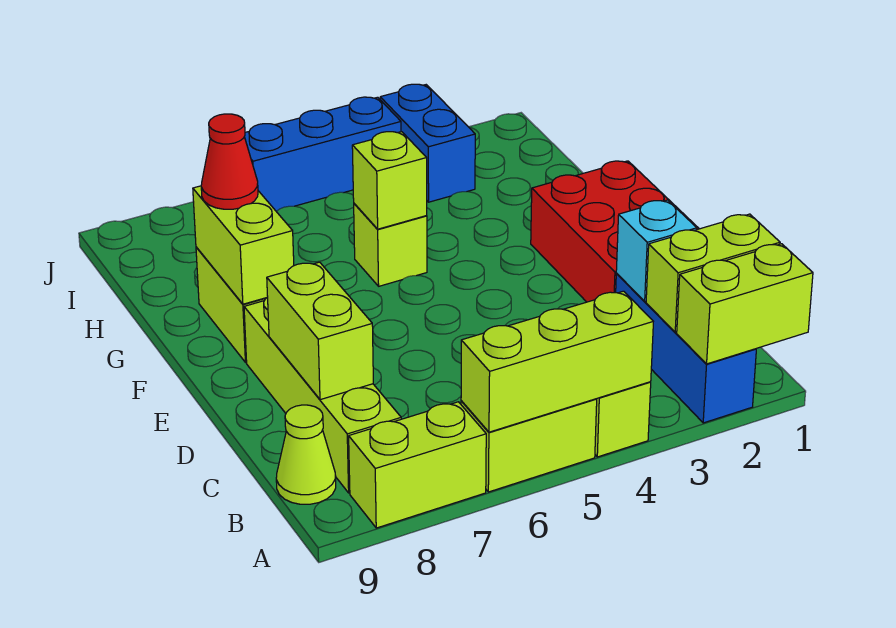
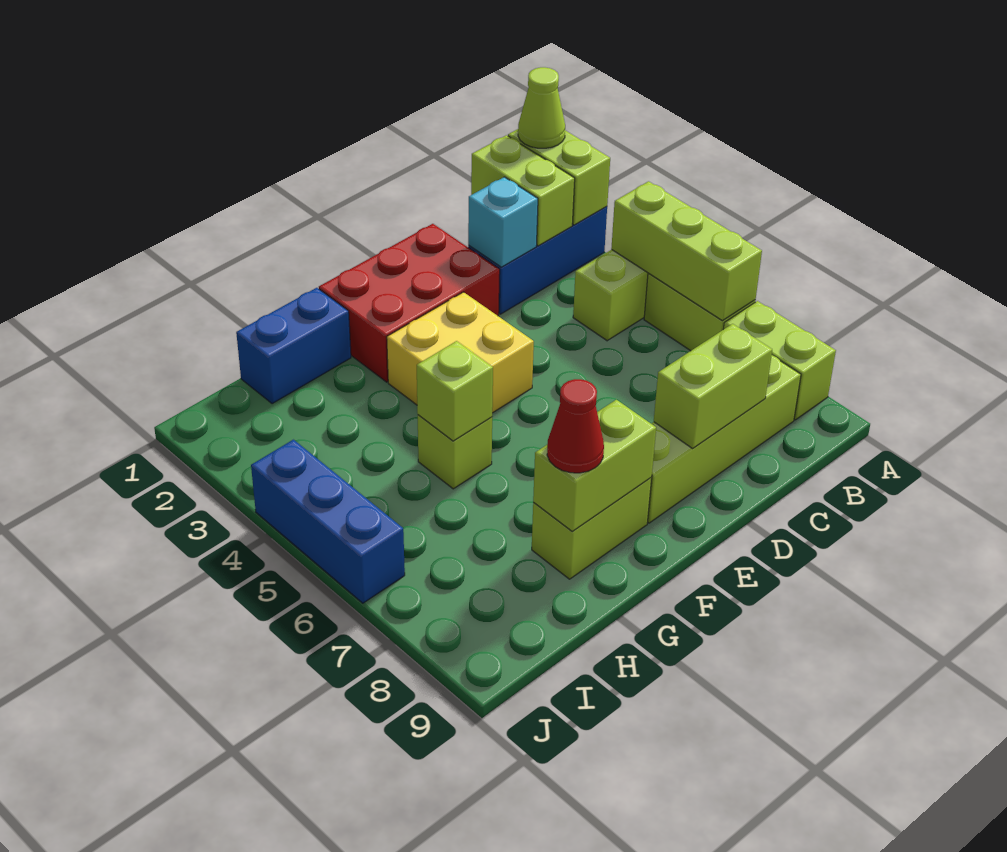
lime 1x1 cone [276,405,336,504] -> lime 1x1 cone moved to [518,67,565,148]
none -> yellow 2x2 brick [387,292,534,413]
blue 1x2 brick [380,84,475,202] -> blue 1x2 brick moved to [236,288,351,404]

